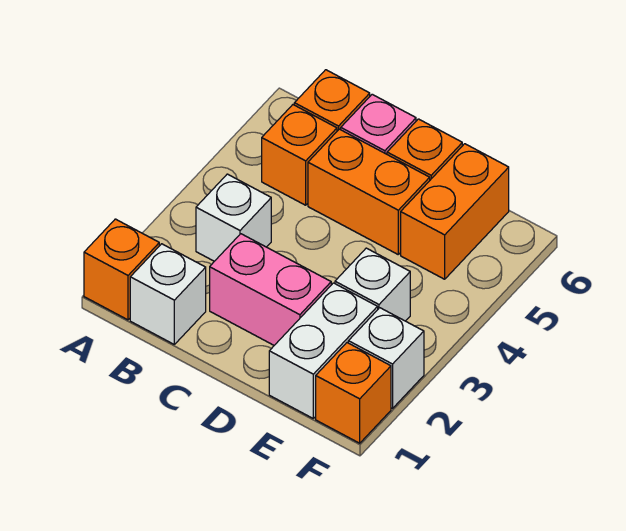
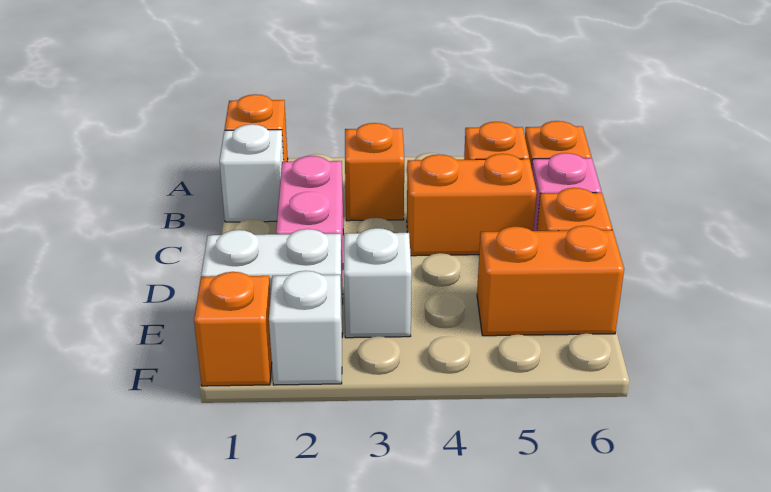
white 1x1 brick [196,174,271,261] -> orange 1x1 brick [345,123,404,221]
orange 1x2 brick [308,129,430,254] -> orange 1x2 brick turned to [407,154,537,256]

